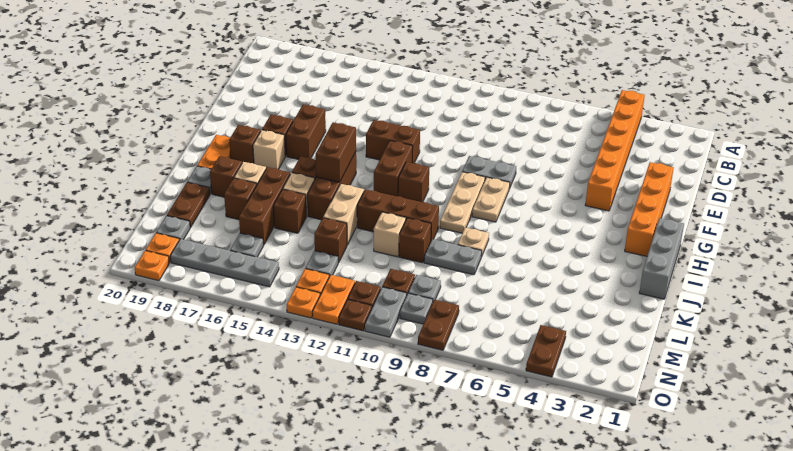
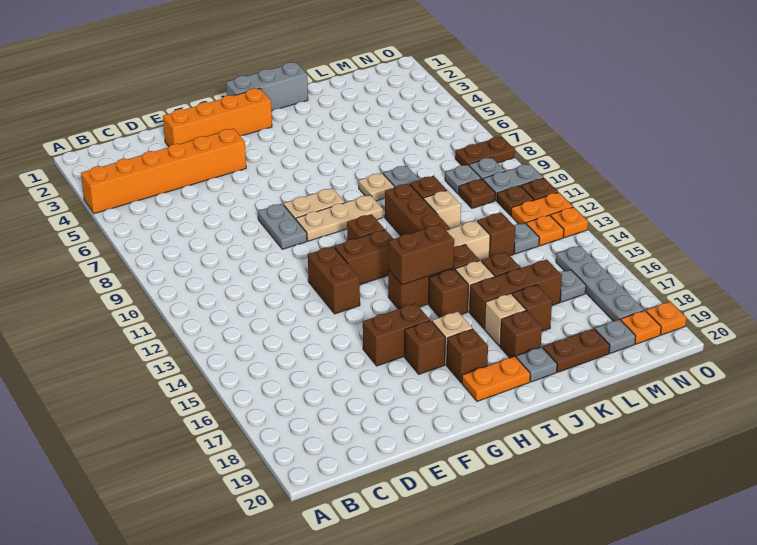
brown 1x2 plate [526,325,566,377] -> none

